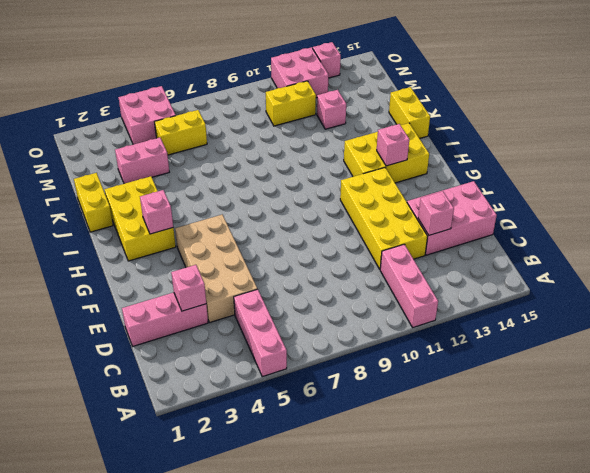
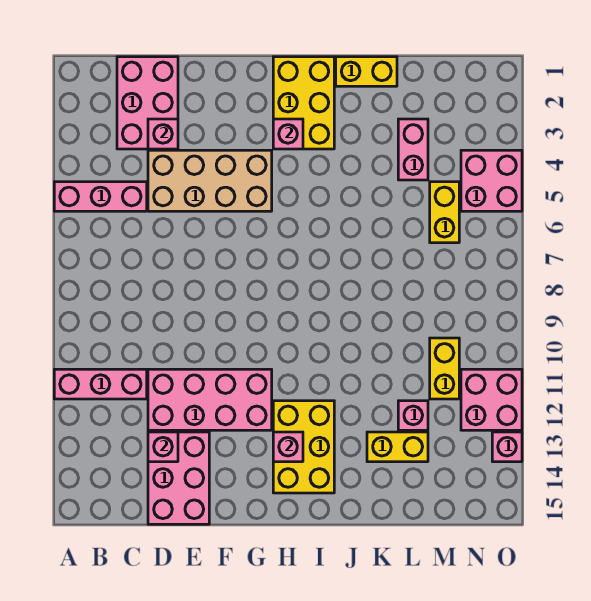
pink 1x3 brick [122,292,208,346] -> pink 2x3 brick [117,57,178,149]
yellow 2x4 brick [340,168,428,269] -> pink 2x4 brick [148,369,272,430]
yellow 2x3 brick [104,176,176,261] -> yellow 2x3 brick turned to [273,57,334,149]
yellow 1x2 brick [389,87,430,139] -> yellow 1x2 brick moved to [367,432,428,462]

